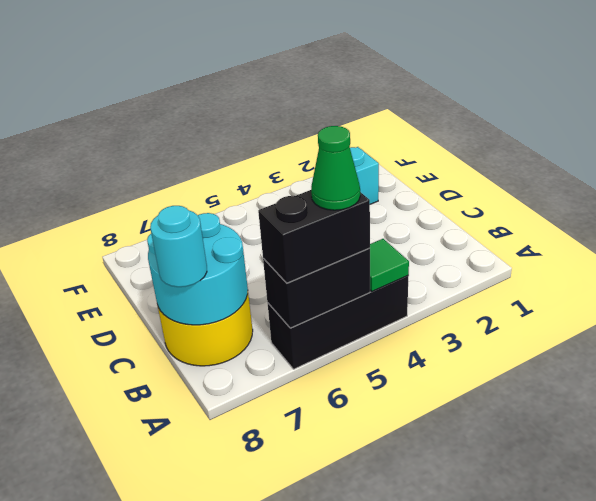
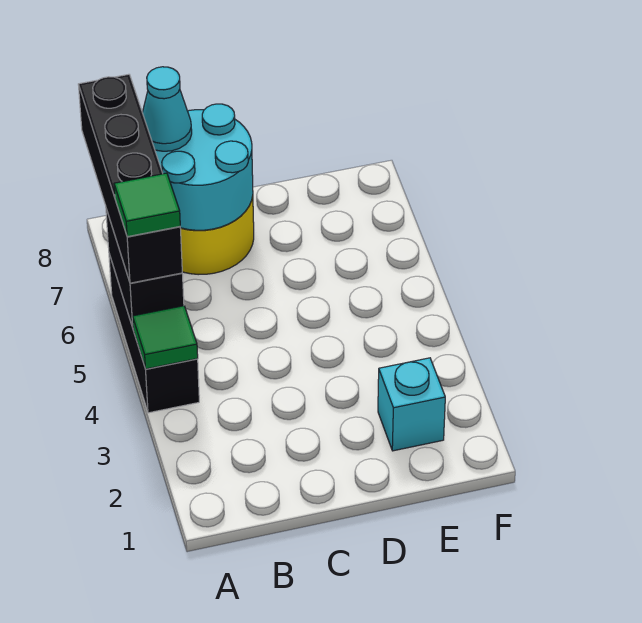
black 1x2 brick [258,190,370,283] -> black 1x4 brick [78,74,182,283]
green 1x1 cone [311,126,360,210] -> green 1x1 tile [114,173,180,237]
cyan 1x1 round brick [150,206,207,287] -> cyan 1x1 cone [142,67,192,151]

